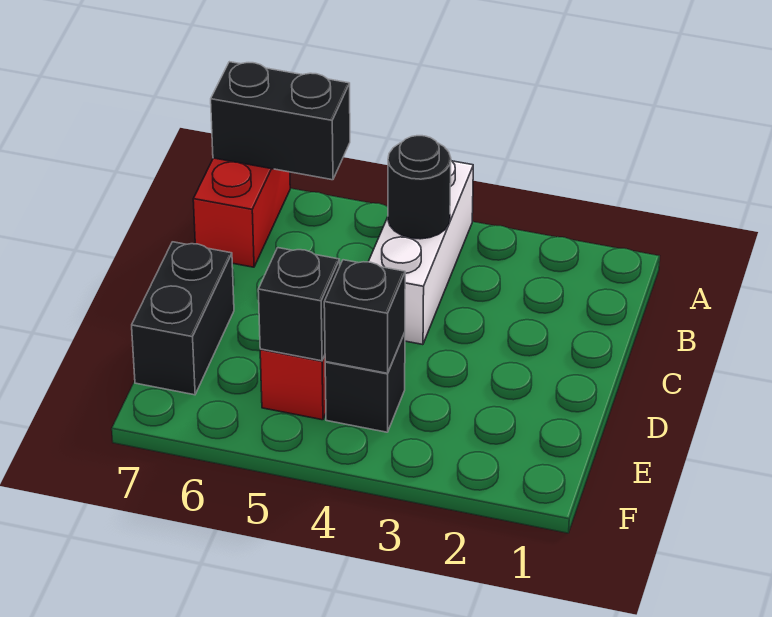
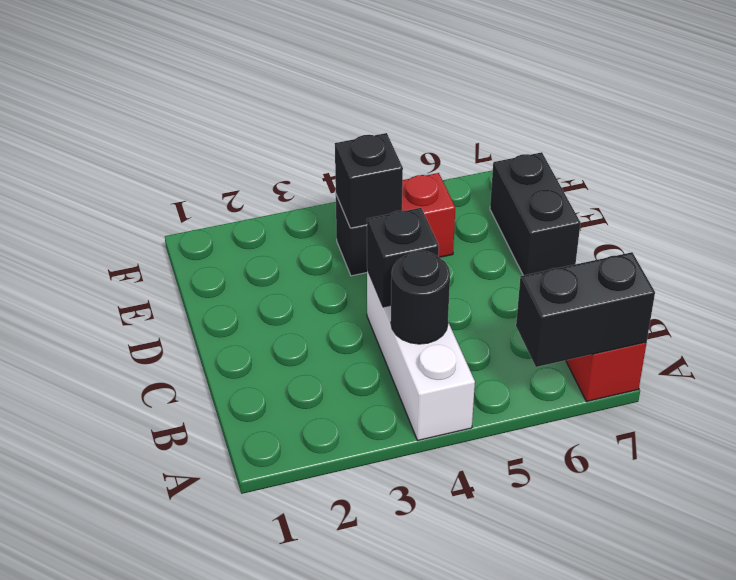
black 1x1 brick [258,248,340,361] -> black 1x1 brick moved to [367,208,439,307]

